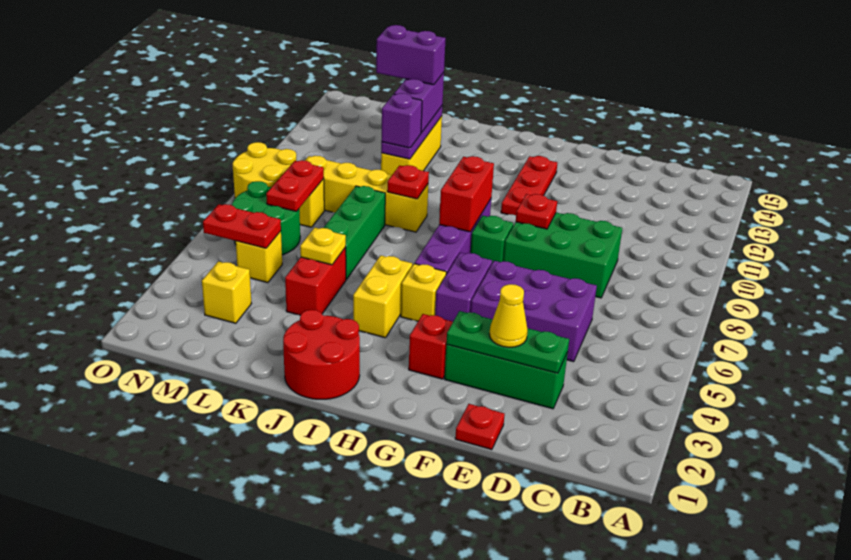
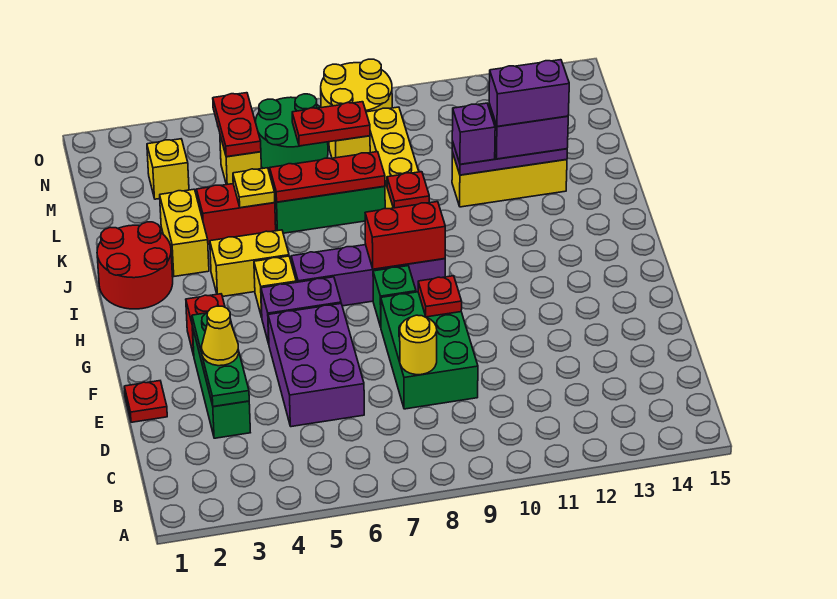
none -> yellow 1x1 round brick [400,315,437,375]
red 1x3 plate [501,156,557,215] -> red 1x3 plate moved to [270,152,385,202]
none -> yellow 1x2 brick [160,189,209,276]
purple 1x2 brick [376,25,446,85] -> purple 1x2 brick turned to [489,60,569,127]

